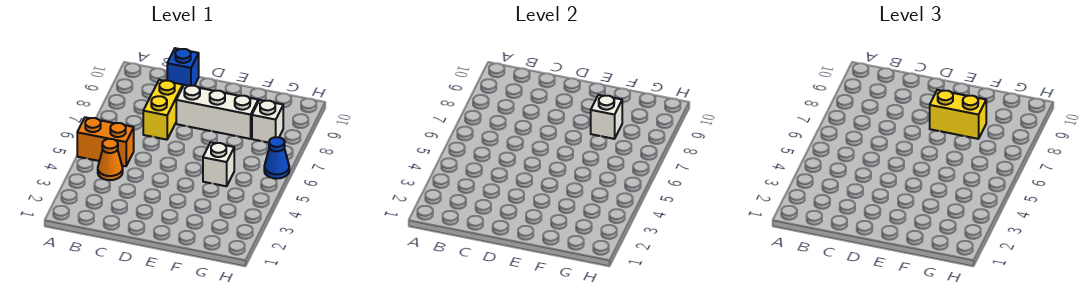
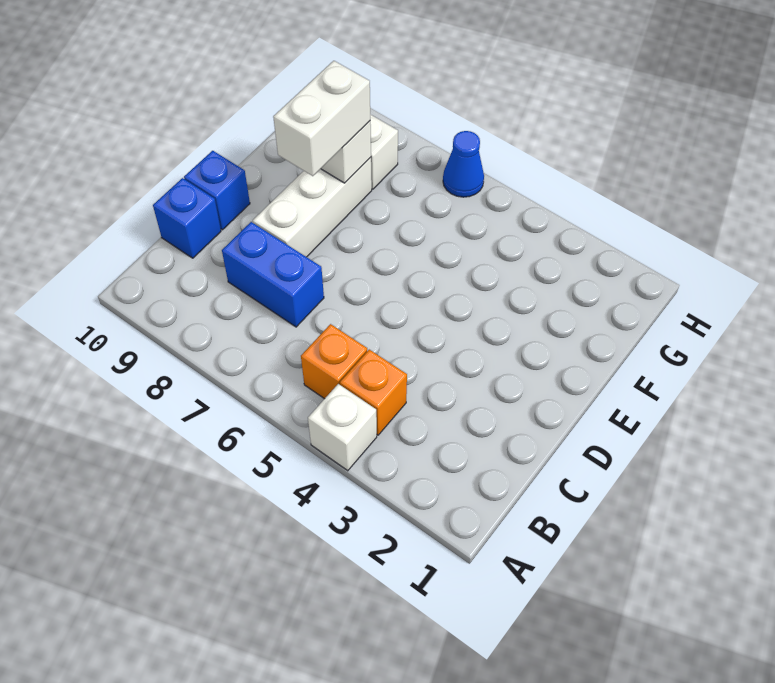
orange 1x2 brick [77,117,134,166] -> orange 1x1 brick [301,324,367,399]
orange 1x1 cone [98,139,123,180] -> orange 1x1 brick [340,350,407,435]
yellow 1x2 brick [143,80,183,140] -> blue 1x2 brick [222,222,324,327]
none -> blue 1x1 brick [184,151,250,230]
yellow 1x2 brick [930,90,986,139] -> white 1x2 brick [273,61,370,176]
white 1x1 brick [203,142,234,186] -> white 1x1 brick moved to [308,384,377,471]

